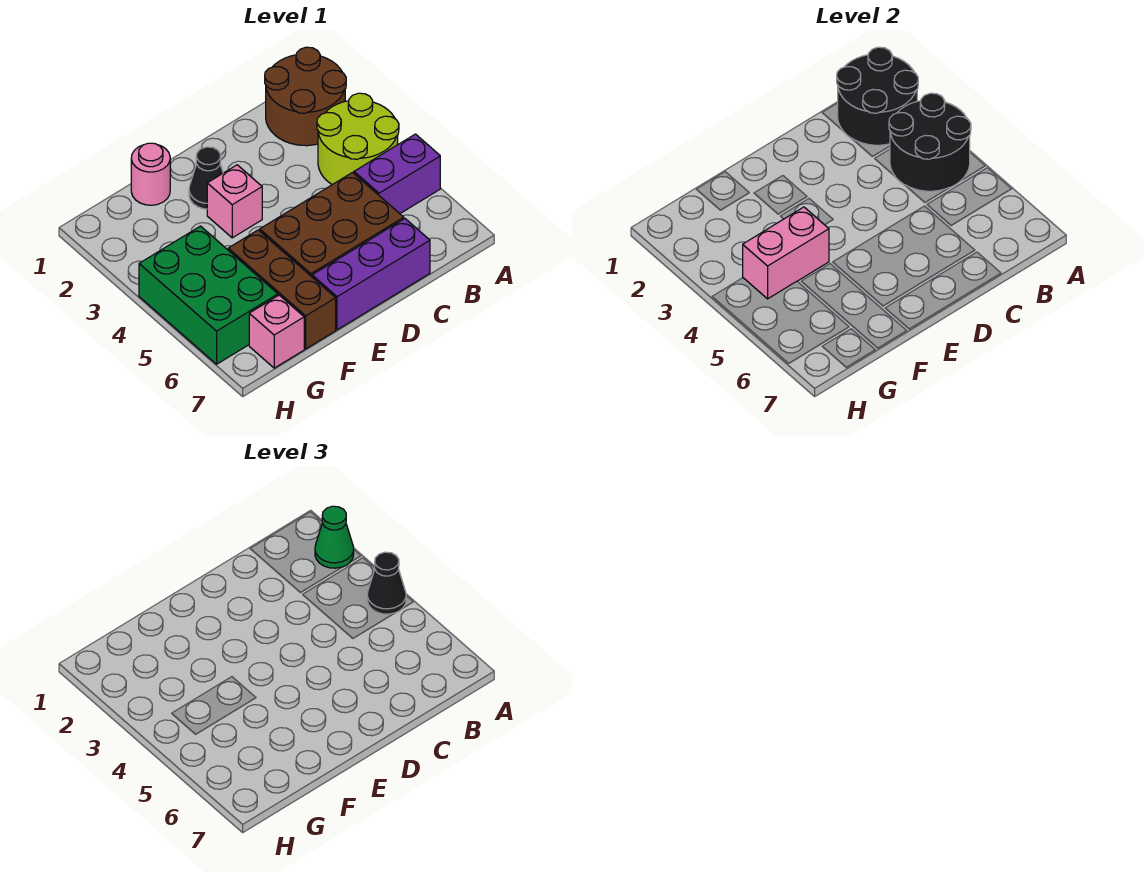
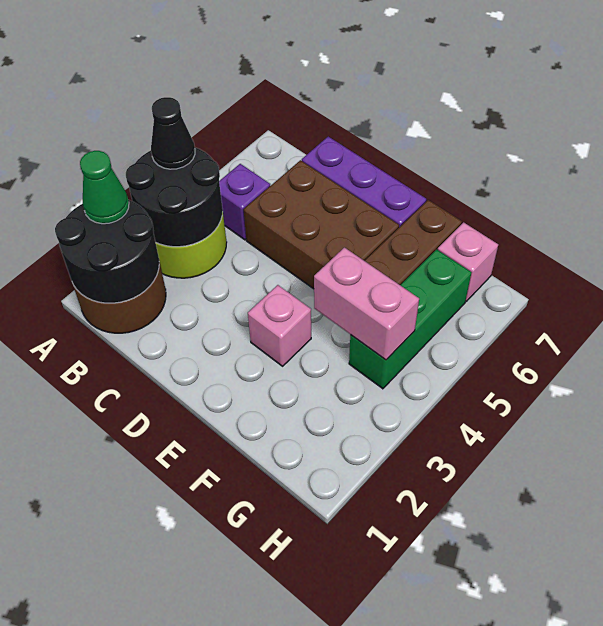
purple 1x2 brick [354,134,440,213] -> purple 1x1 brick [219,164,270,240]
black 1x1 cone [189,147,223,209] -> none
pink 1x1 round brick [131,143,170,205] -> none
green 2x3 brick [139,226,278,364] -> green 1x3 brick [349,249,471,389]

